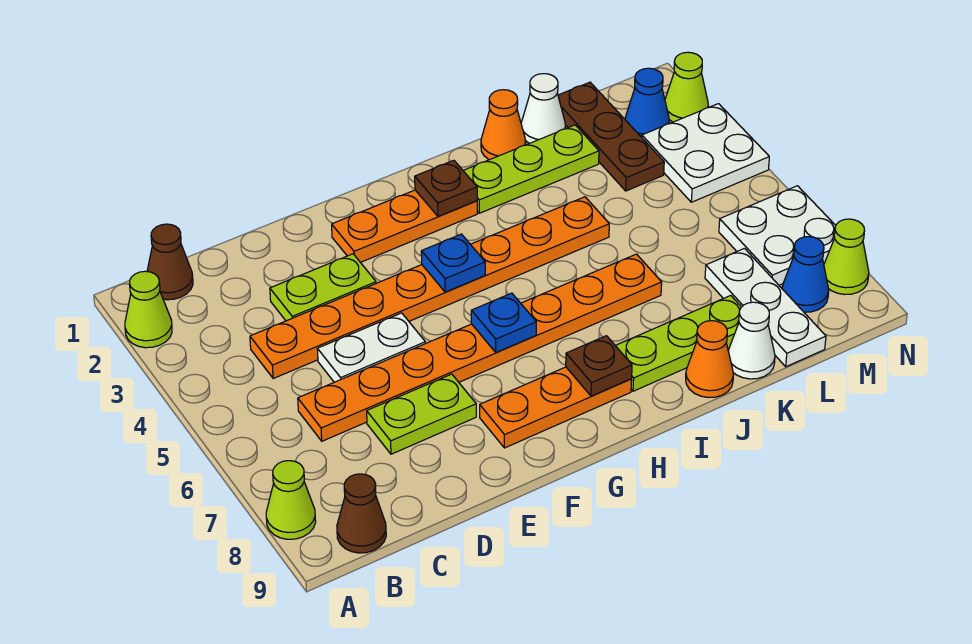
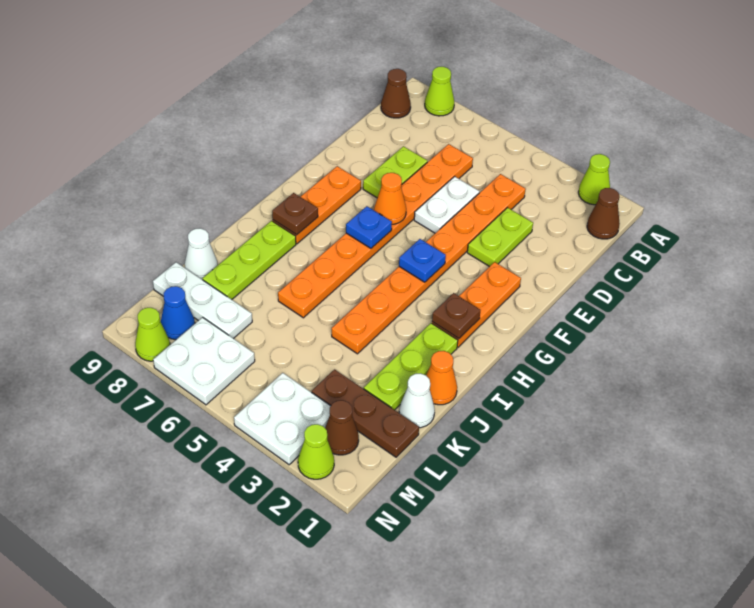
orange 1x1 cone [686,321,733,398] -> orange 1x1 cone moved to [374,173,406,224]
blue 1x1 cone [625,68,669,137] -> brown 1x1 cone [325,400,359,455]

